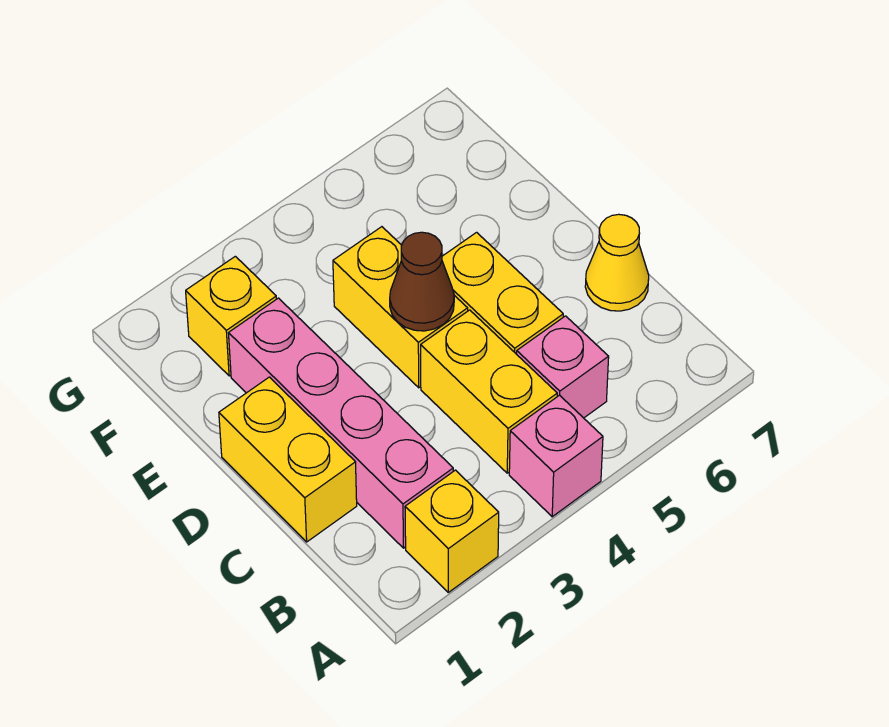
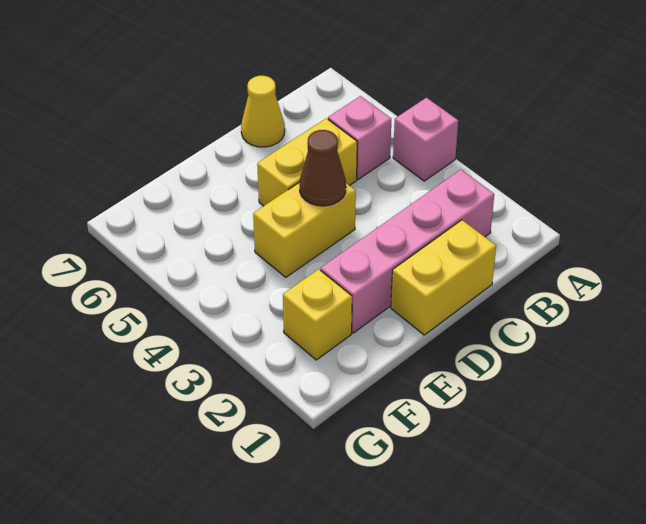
yellow 1x1 brick [405,470,499,592] -> none
yellow 1x2 brick [421,310,557,473] -> none

